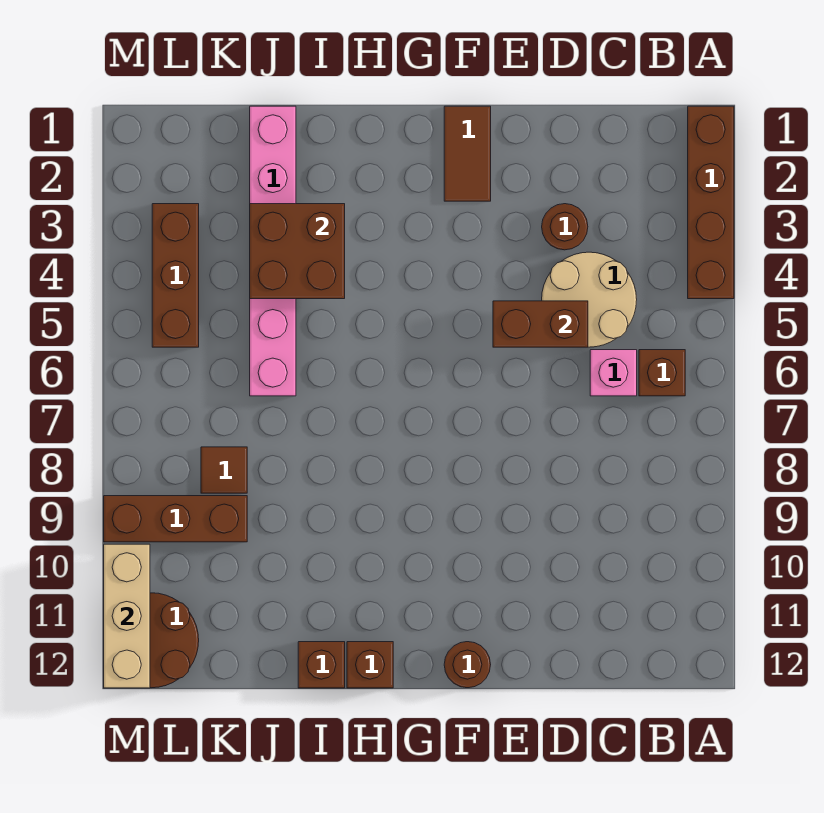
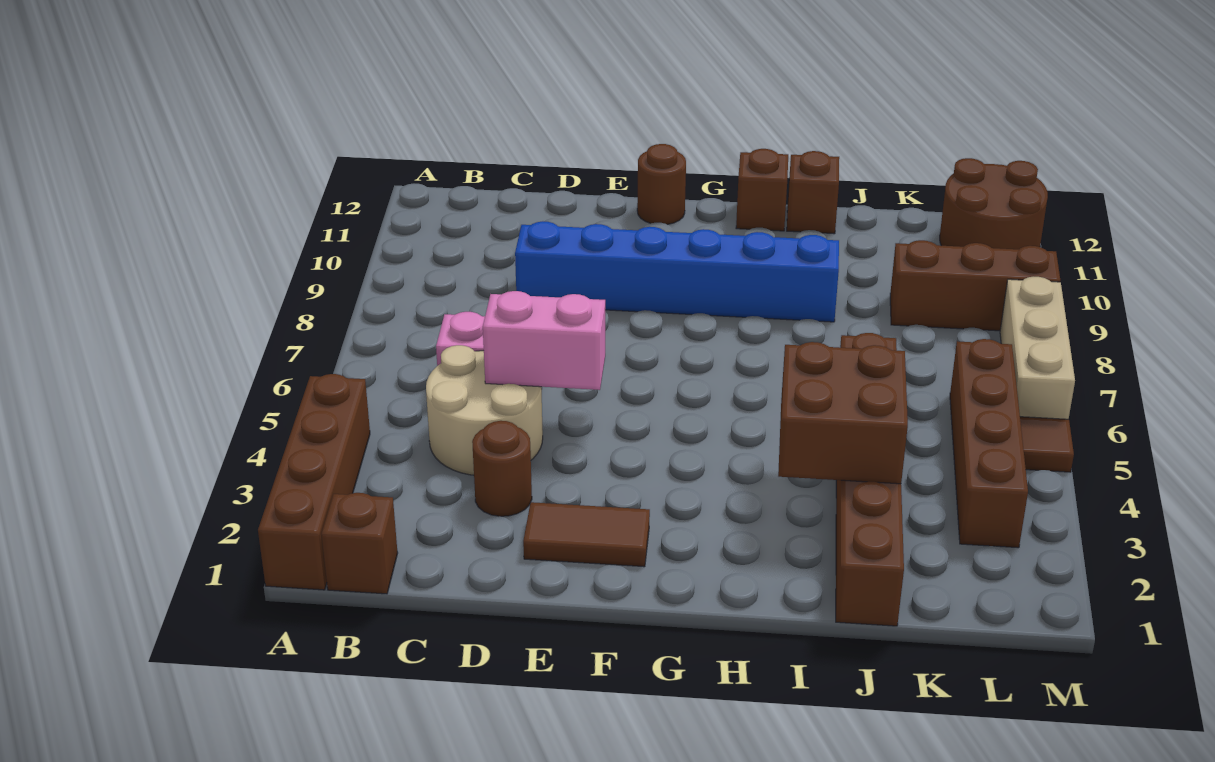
brown 1x1 brick [639,350,685,396] -> brown 1x1 brick moved to [321,493,398,594]
brown 1x2 brick [493,301,588,347] -> pink 1x2 brick [483,291,605,390]
none -> blue 1x6 brick [515,221,839,322]
brown 1x2 tile [444,106,491,201] -> brown 1x2 tile turned to [523,502,650,567]
pink 1x6 brick [250,106,296,396] -> brown 1x6 brick [836,333,904,626]
brown 1x1 tile [201,447,247,493] -> brown 1x1 tile moved to [1020,417,1074,472]
brown 1x3 brick [152,204,199,347] -> brown 1x4 brick [950,339,1028,548]
tan 1x3 brick [104,544,150,688] -> tan 1x3 brick moved to [1000,277,1075,419]

